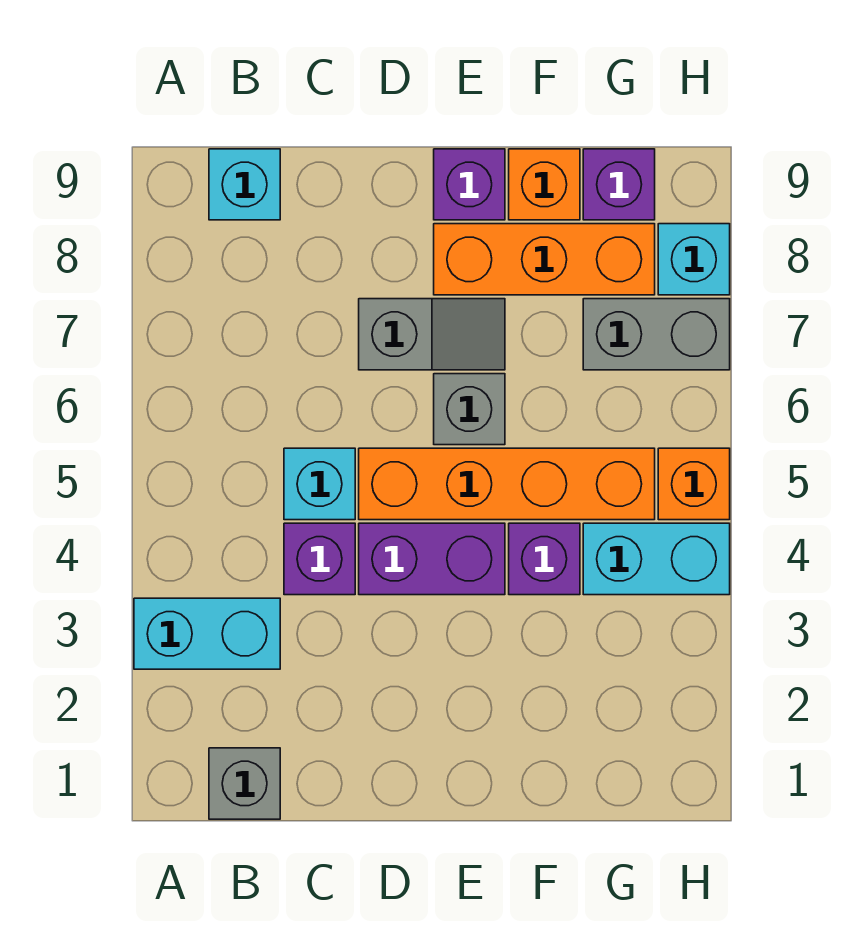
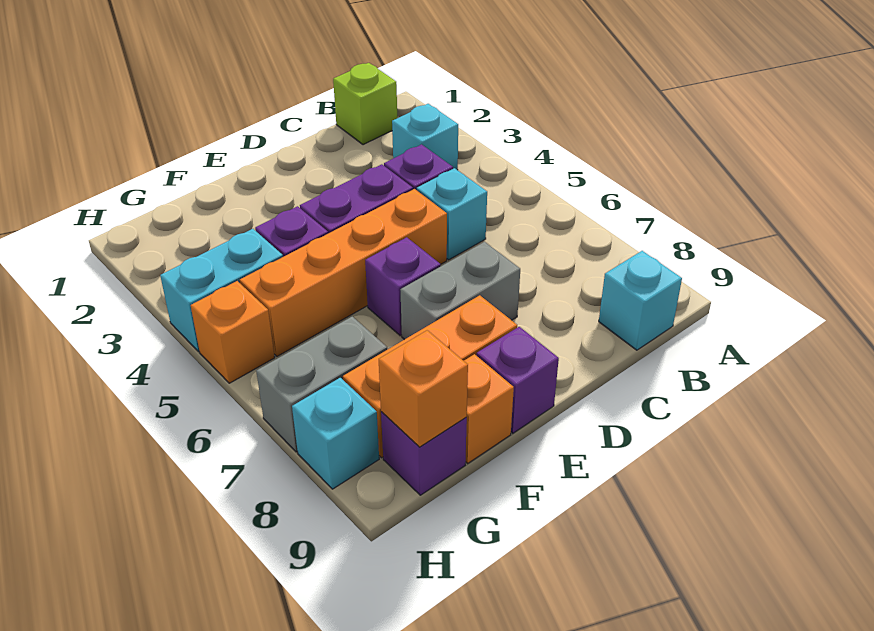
cyan 1x2 brick [134,598,280,669] -> cyan 1x1 brick [392,104,458,170]
grey 1x1 brick [209,748,280,819] -> lime 1x1 brick [333,63,397,145]
grey 1x2 slope [359,299,505,370] -> grey 1x2 brick [400,242,520,340]
grey 1x1 brick [434,374,505,445] -> purple 1x1 brick [365,237,441,336]
none -> orange 1x1 brick [379,330,468,447]

